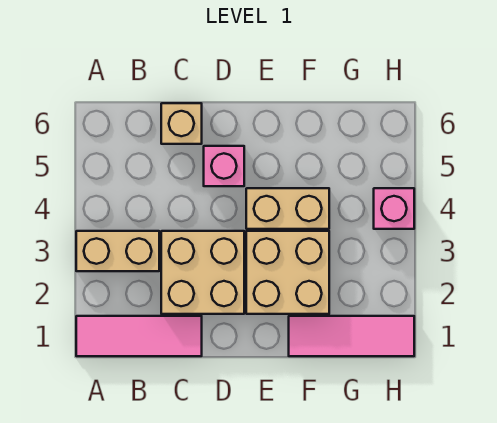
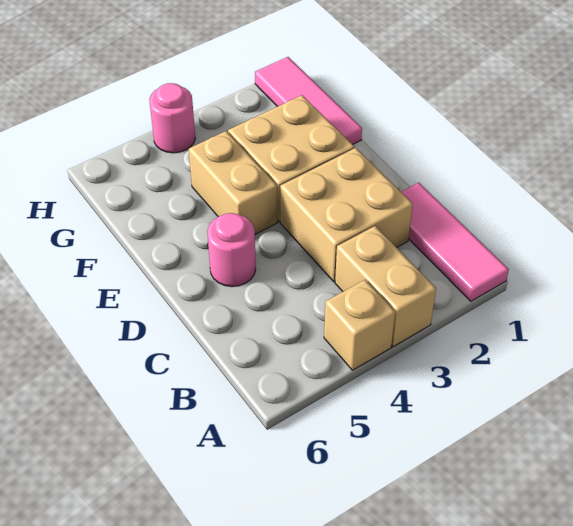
tan 1x1 brick [161,103,202,144] -> tan 1x1 brick moved to [324,280,395,370]
pink 1x1 brick [204,146,244,186] -> pink 1x1 round brick [207,213,256,287]
pink 1x1 brick [374,188,414,229] -> pink 1x1 round brick [149,83,195,153]

